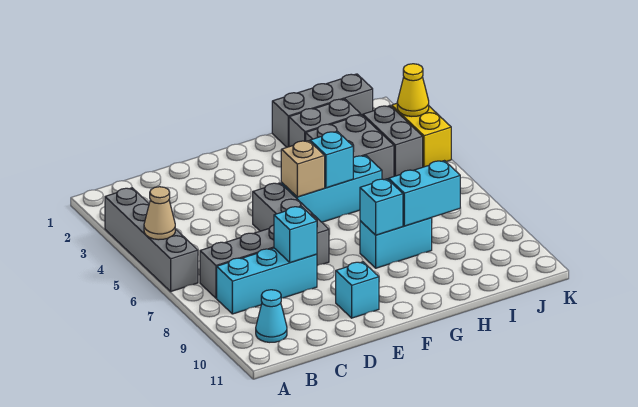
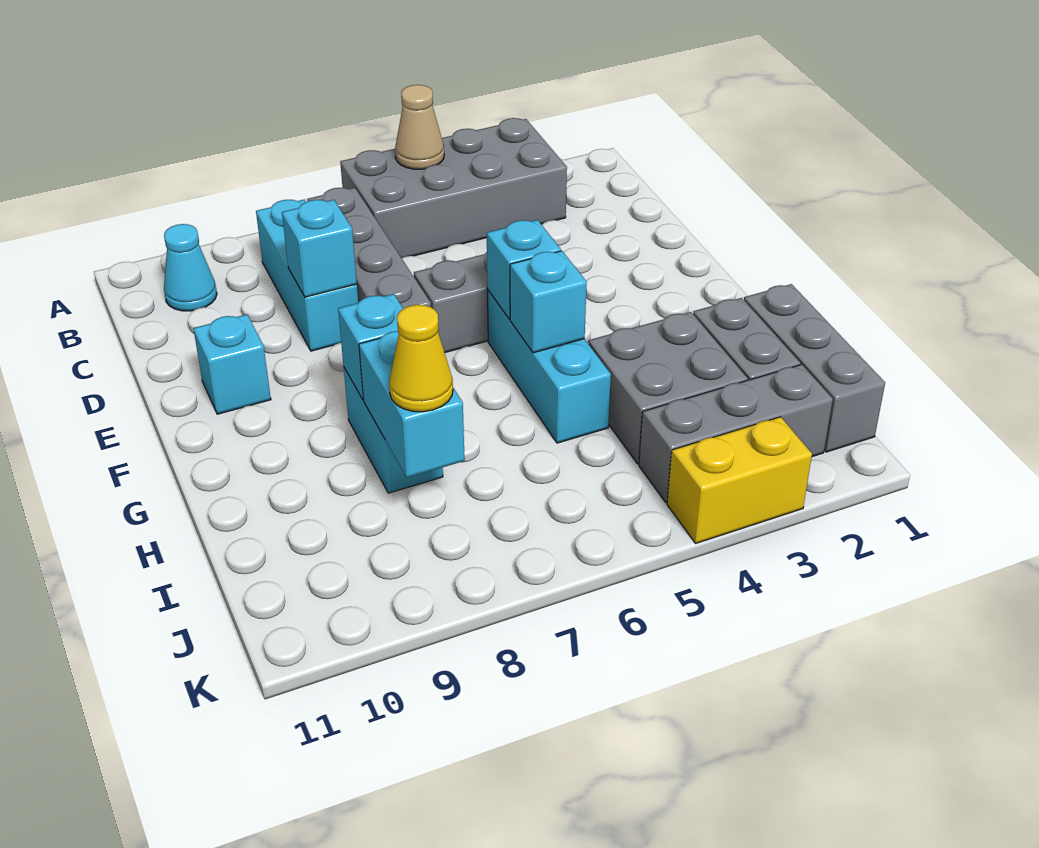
grey 1x4 brick [105,188,198,291] -> grey 2x4 brick [340,118,567,258]
tan 1x1 brick [281,141,325,197] -> cyan 1x1 brick [487,220,561,319]
grey 1x2 brick [363,106,423,176] -> grey 1x3 brick [639,365,833,503]
yellow 1x1 cone [397,64,429,116] -> yellow 1x1 cone moved to [389,305,453,412]

